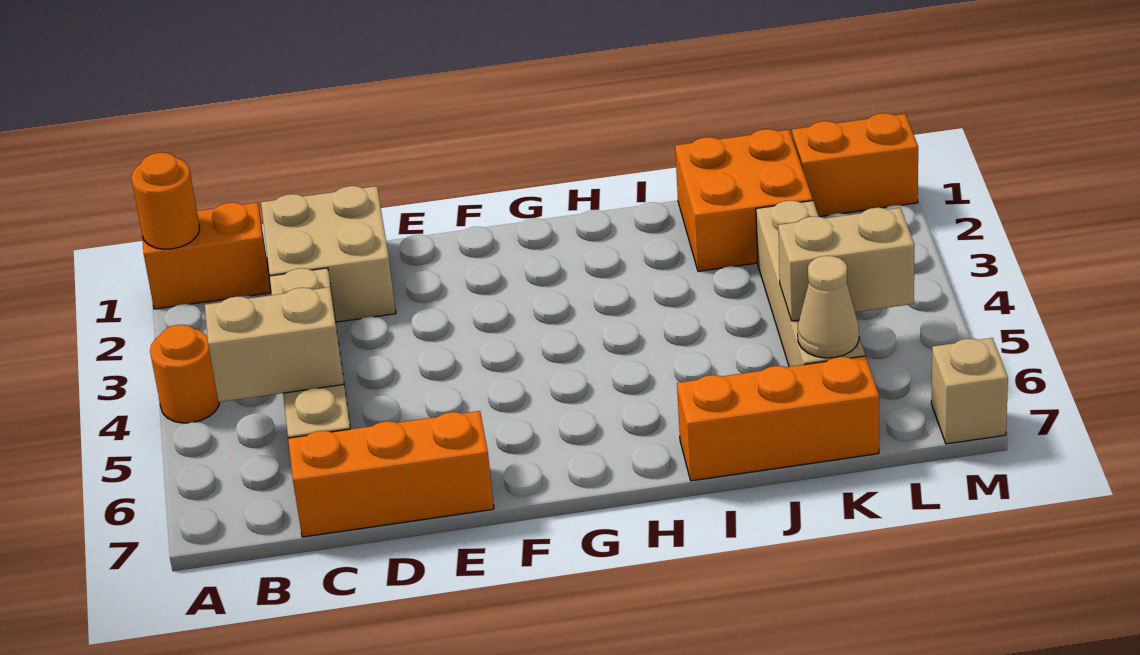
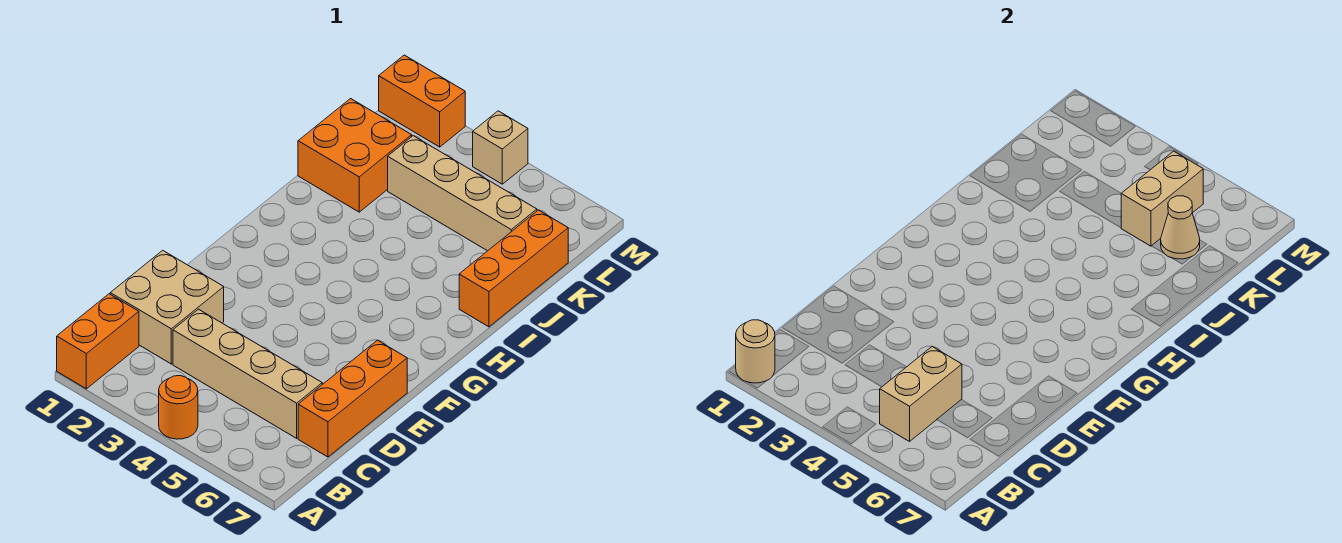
orange 1x1 round brick [131,152,200,249] -> tan 1x1 round brick [736,320,775,383]
orange 1x2 brick [792,113,918,217] -> orange 1x2 brick turned to [379,55,465,147]
tan 1x1 brick [931,338,1008,444] -> tan 1x1 brick moved to [473,111,528,184]

